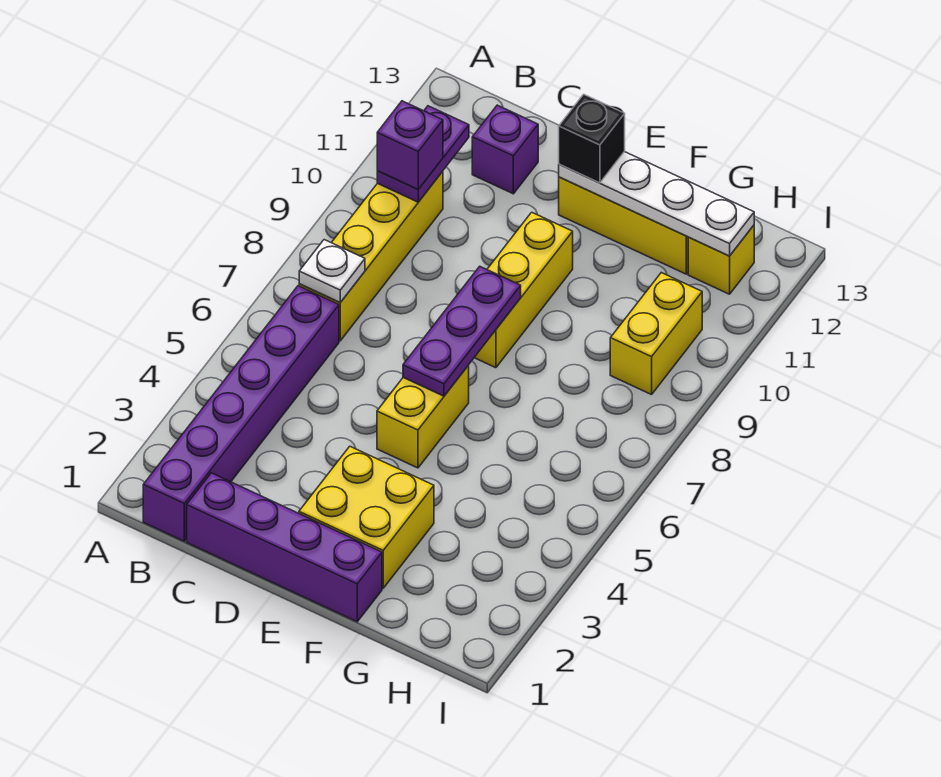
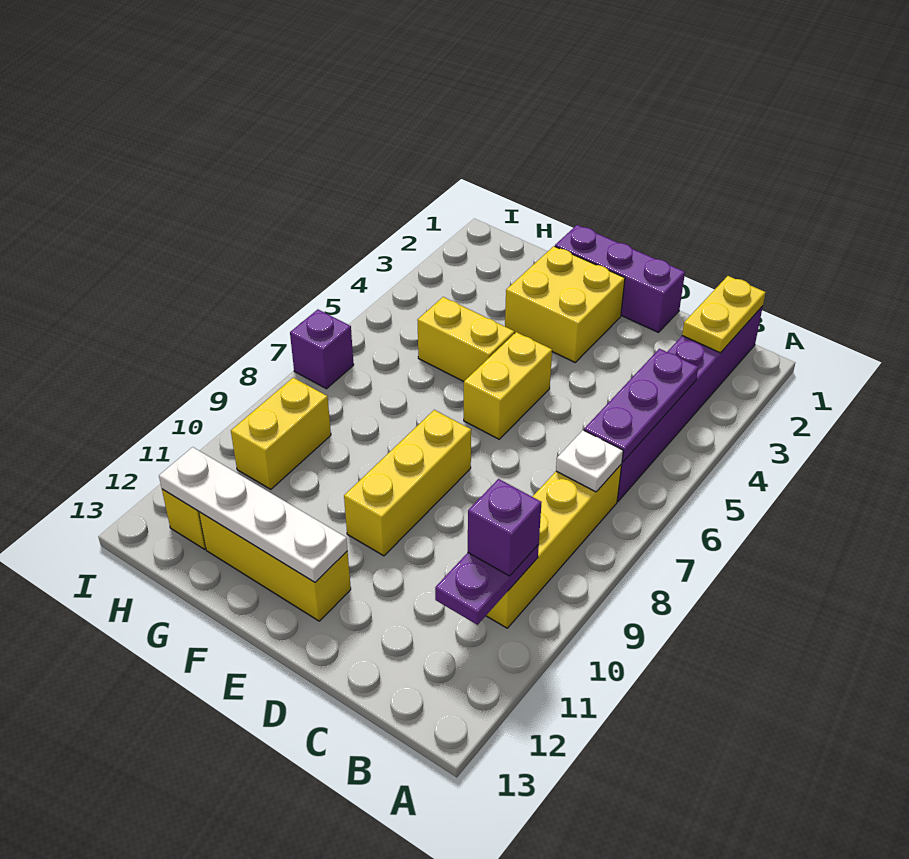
none -> yellow 1x2 plate [682,276,766,353]
purple 1x4 brick [187,473,382,622] -> purple 1x3 brick [555,225,685,333]
purple 1x1 brick [472,105,538,194] -> purple 1x1 brick moved to [290,309,354,389]
purple 1x3 plate [403,266,521,396] -> purple 1x3 plate moved to [584,349,698,462]
black 1x1 brick [559,94,625,183] -> none
none -> yellow 1x2 brick [418,297,514,382]

